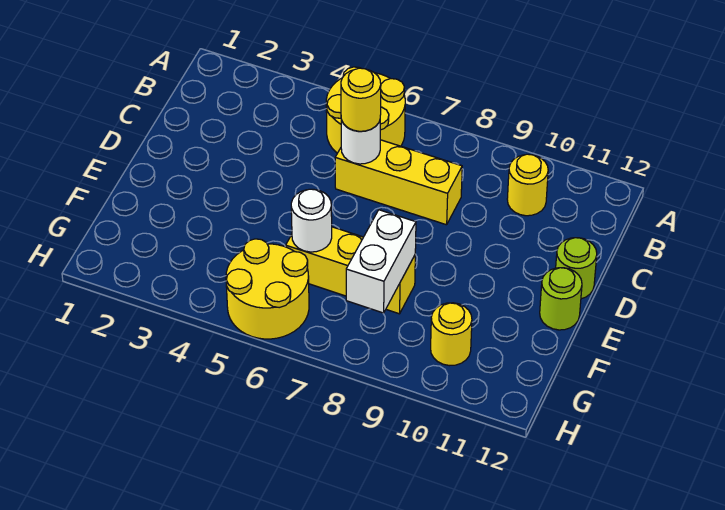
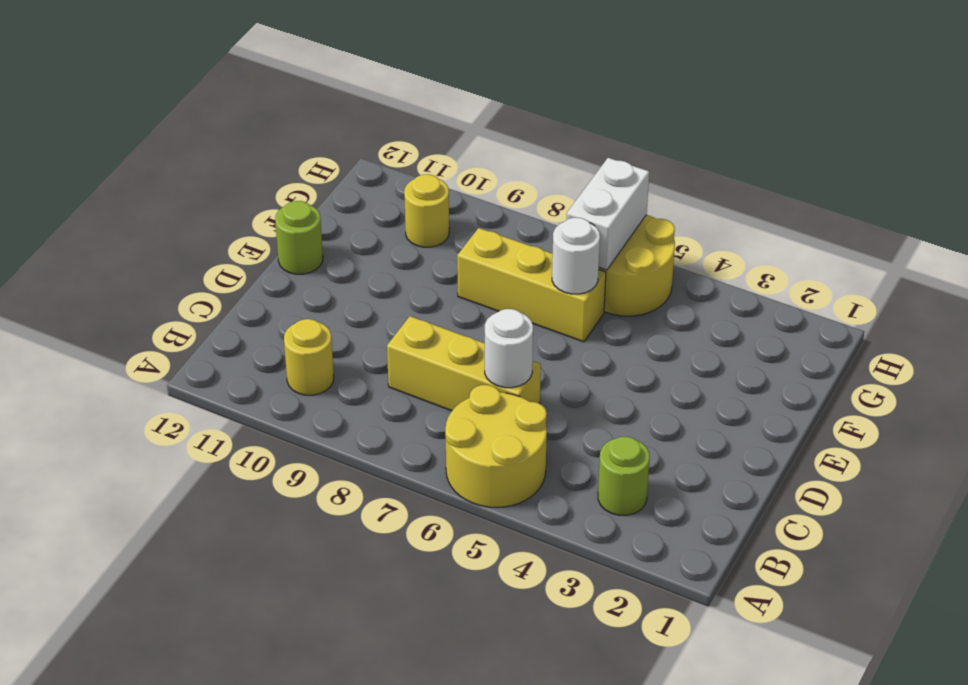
yellow 1x1 round brick [341,68,381,131] -> none
lime 1x1 round brick [556,238,597,299] -> lime 1x1 round brick moved to [598,437,650,515]
white 1x2 brick [346,210,416,313] -> white 1x2 brick moved to [567,158,649,270]

